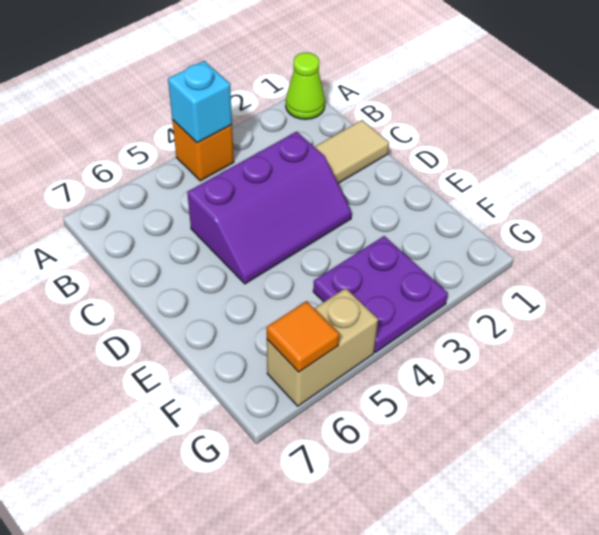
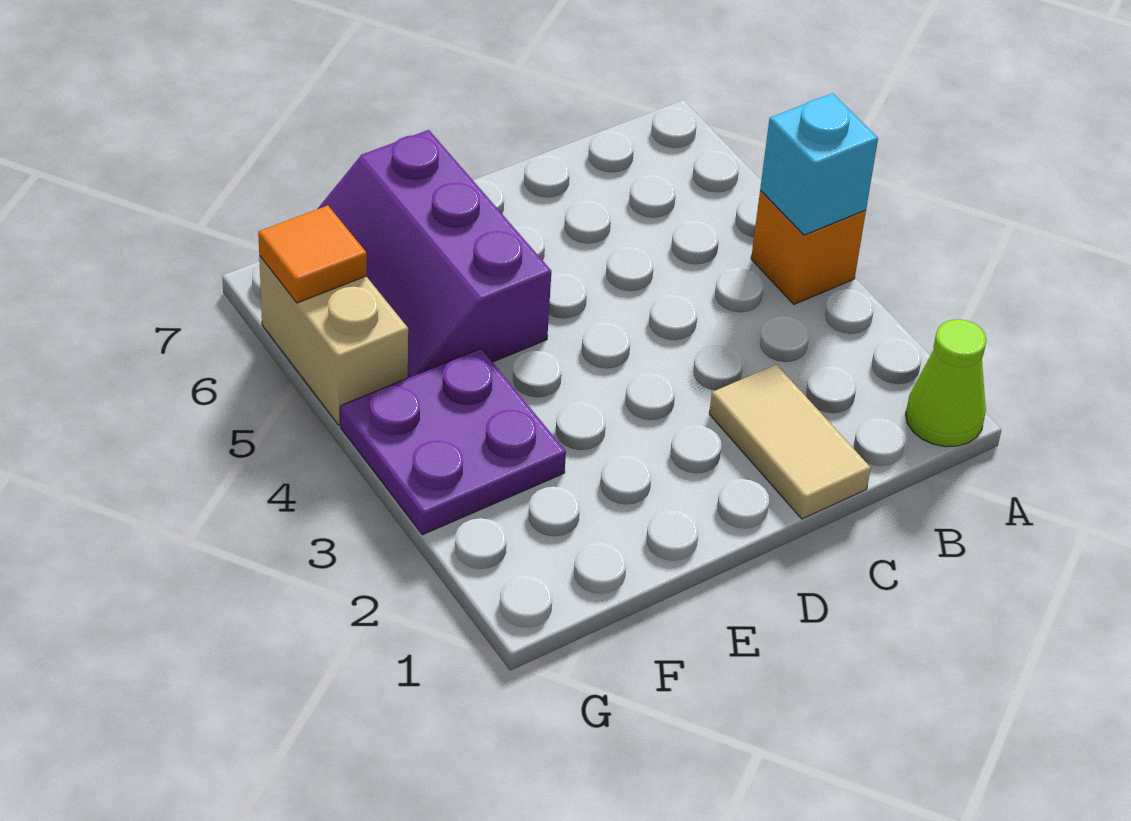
purple 2x3 slope [187,132,352,284] -> purple 2x3 slope moved to [318,130,551,378]

